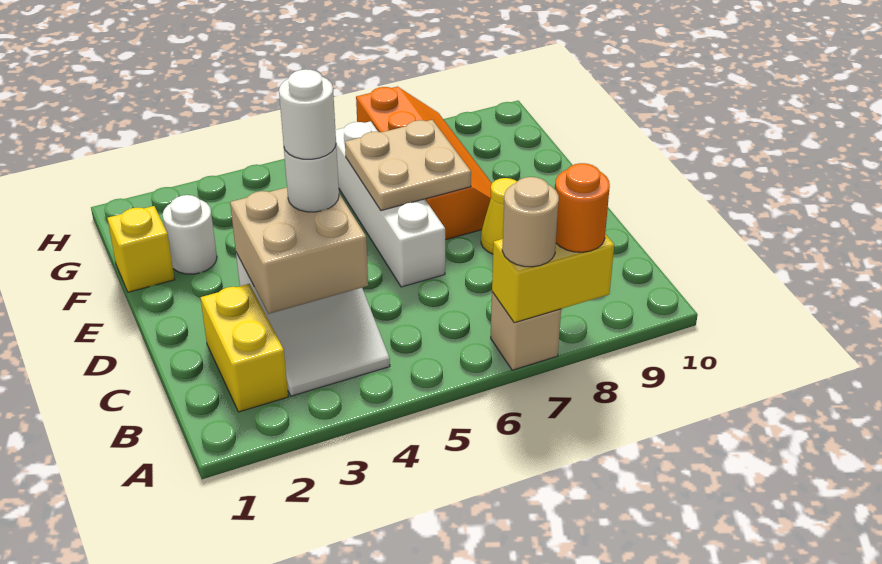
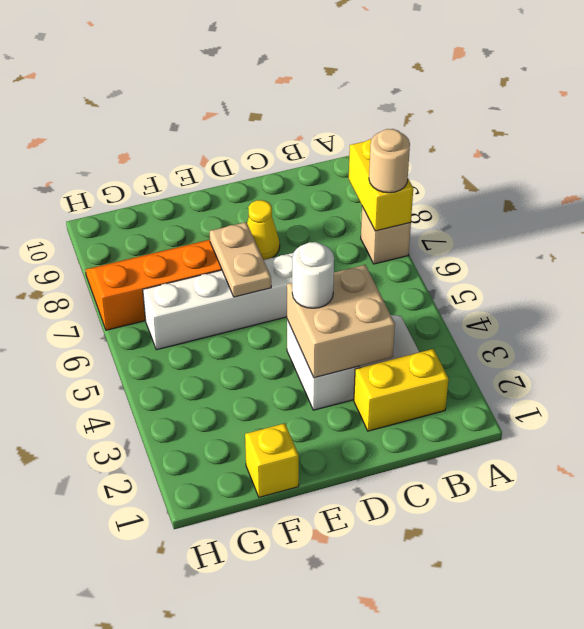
orange 1x1 round brick [555,163,610,252] -> none
white 1x1 round brick [279,69,336,159] -> none
tan 2x2 plate [345,120,471,211] -> tan 1x2 plate [210,222,271,297]
white 1x1 round brick [162,195,217,274] -> none

